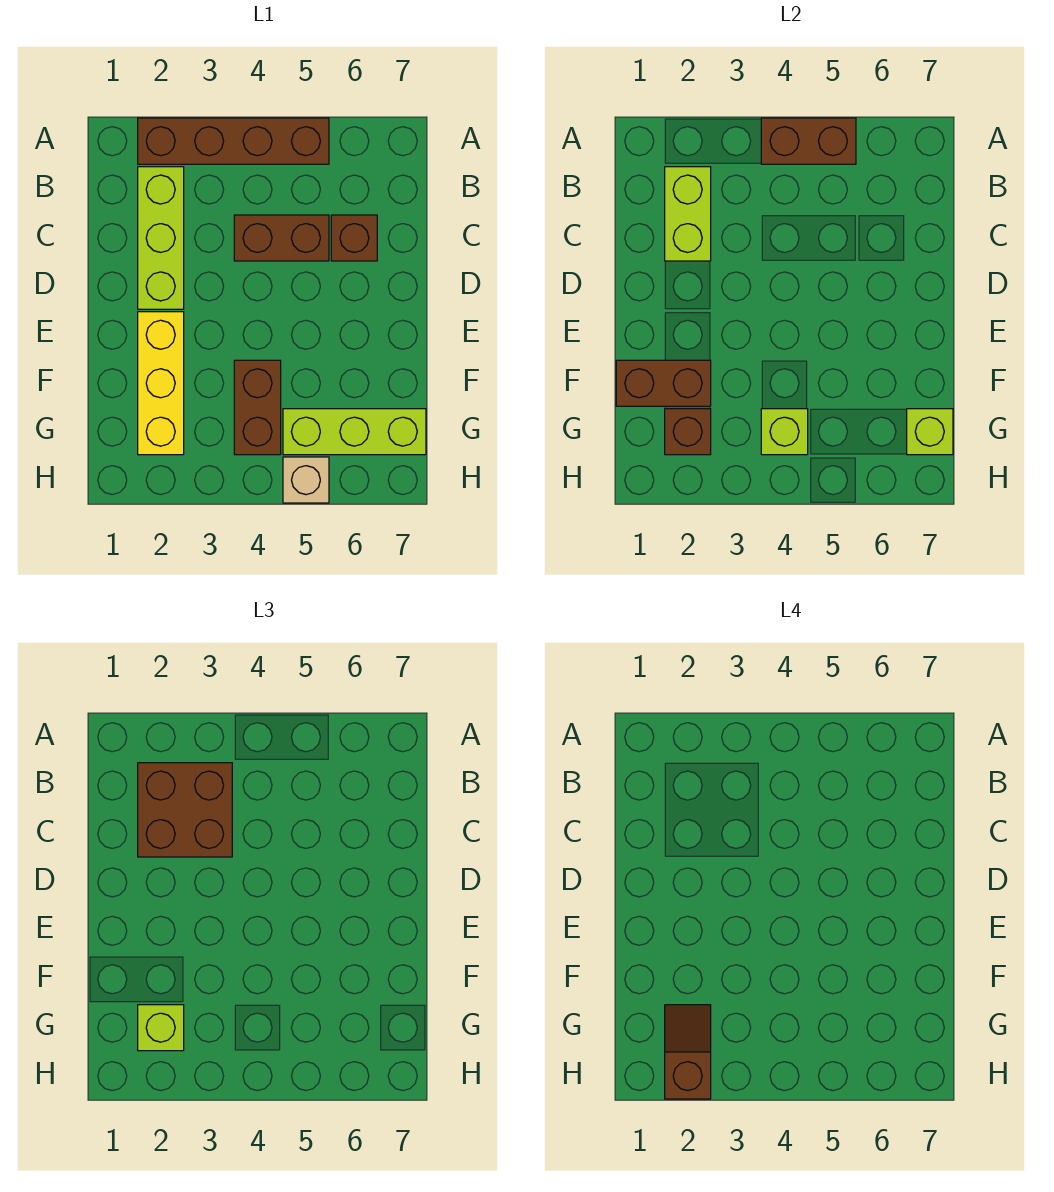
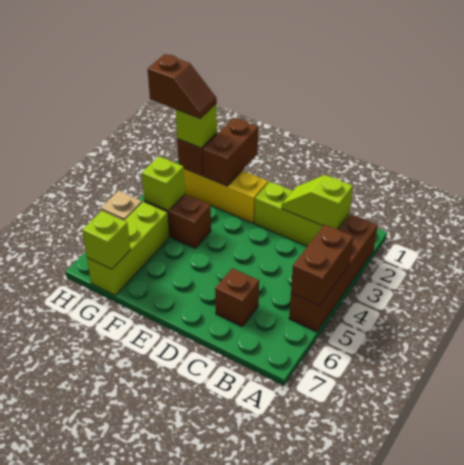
lime 1x2 brick [665,167,711,261] -> lime 1x2 slope [282,175,353,229]
brown 2x2 brick [138,763,232,857] -> none
brown 1x2 brick [234,215,329,261] -> none

